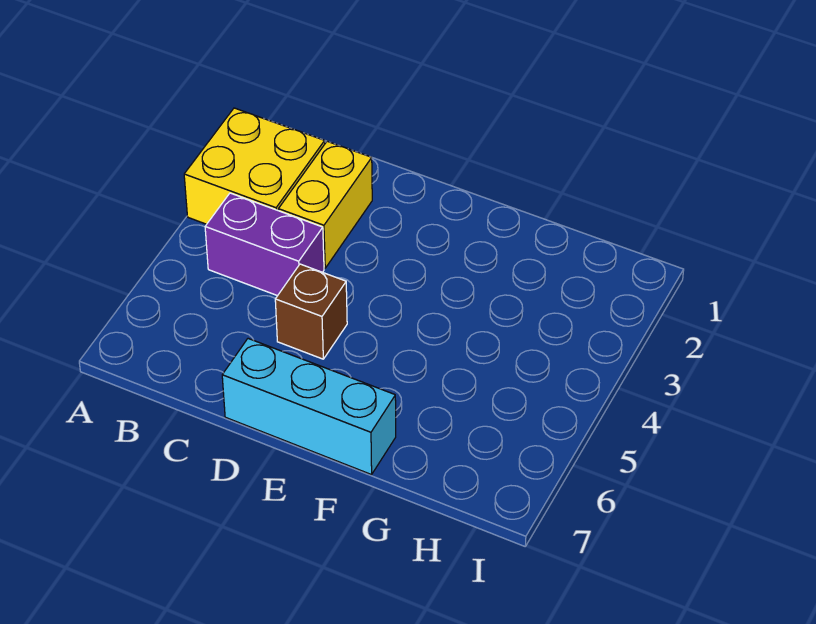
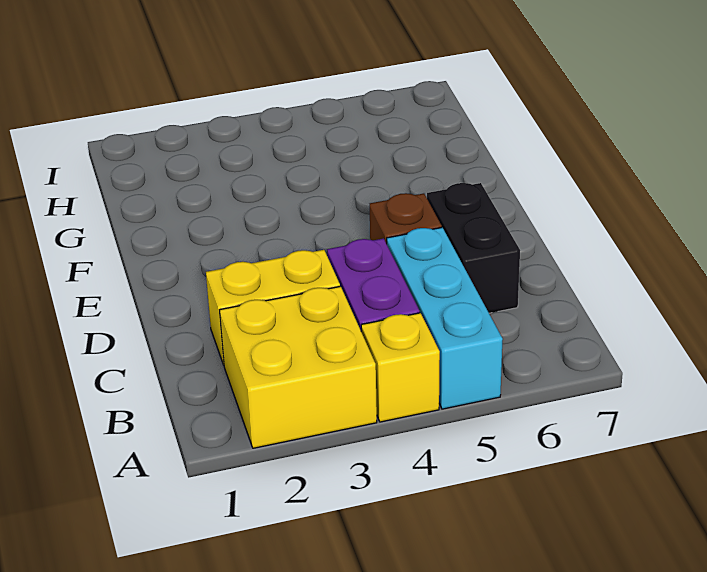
none -> yellow 1x1 brick [361,313,440,422]
none -> black 1x2 brick [427,183,520,313]
cyan 1x3 brick [222,339,396,475] -> cyan 1x3 brick moved to [387,228,503,409]

